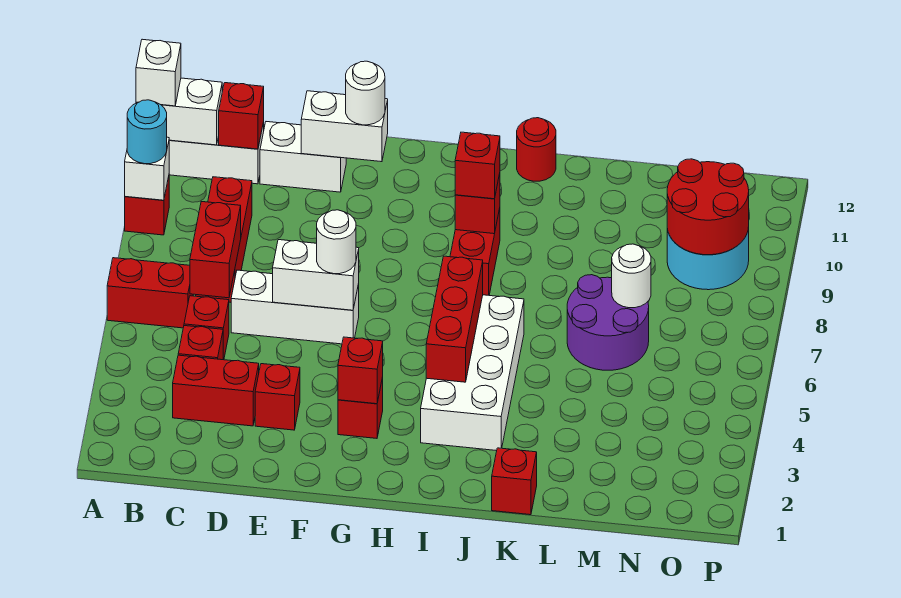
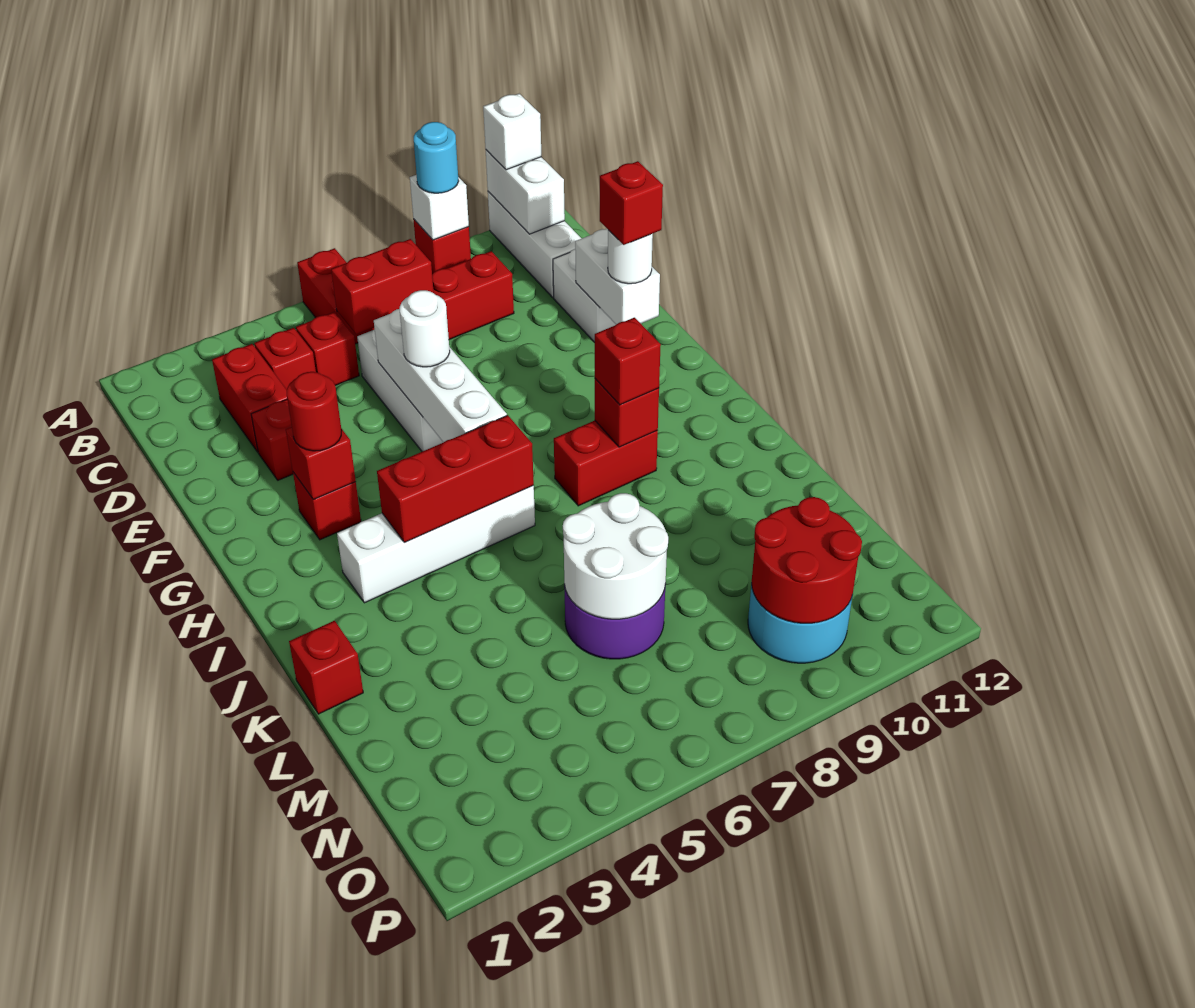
red 1x1 brick [219,83,264,149] -> red 1x1 brick moved to [600,161,663,245]
white 1x2 brick [273,240,359,310] -> white 1x4 brick [374,309,507,442]
white 2x4 brick [421,295,524,451] -> white 1x4 brick [337,485,535,603]
red 1x1 round brick [517,118,556,181] -> red 1x1 round brick moved to [287,372,342,451]
white 1x1 round brick [612,244,651,308] -> white 2x2 round brick [563,493,668,619]

